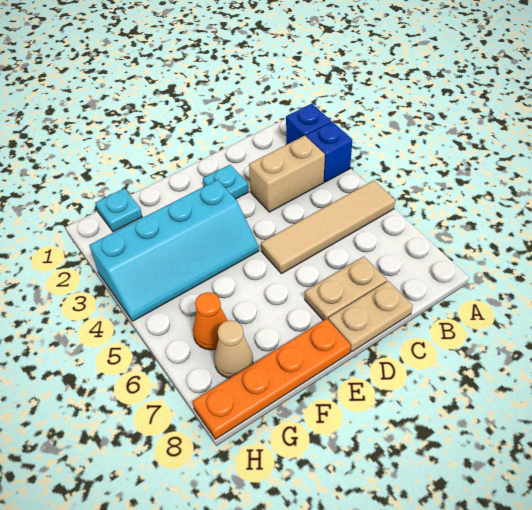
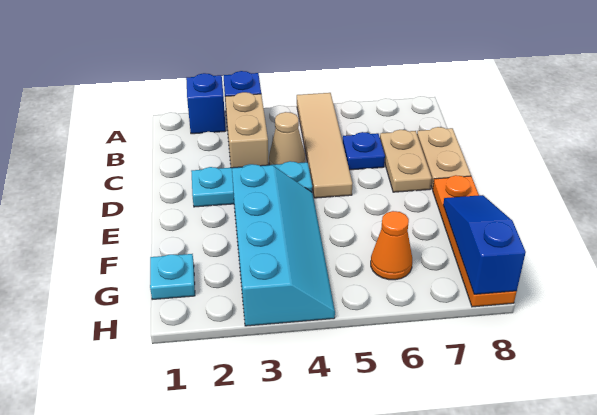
none -> blue 1x1 plate [343,132,385,170]
cyan 1x1 plate [203,165,248,199] -> cyan 1x3 plate [191,161,312,207]
none -> blue 1x3 slope [443,195,526,294]
tan 1x1 cone [214,320,253,378] -> tan 1x1 cone moved to [269,112,305,165]

